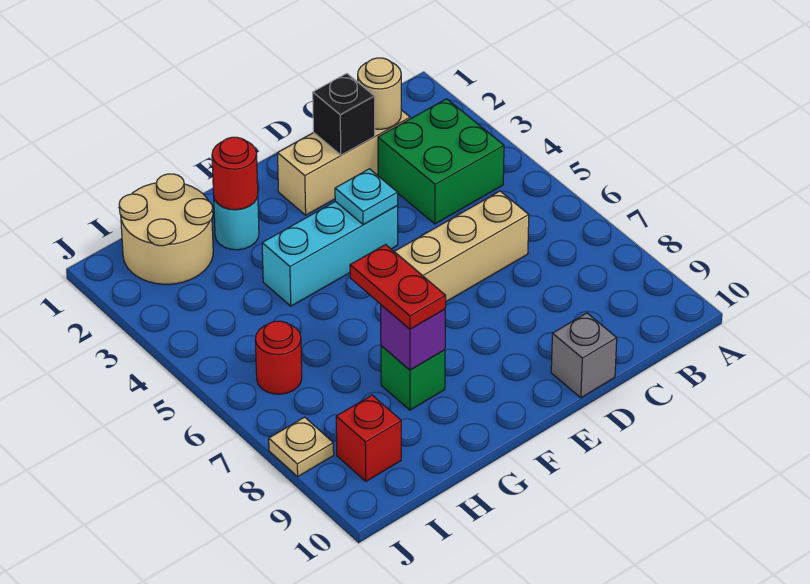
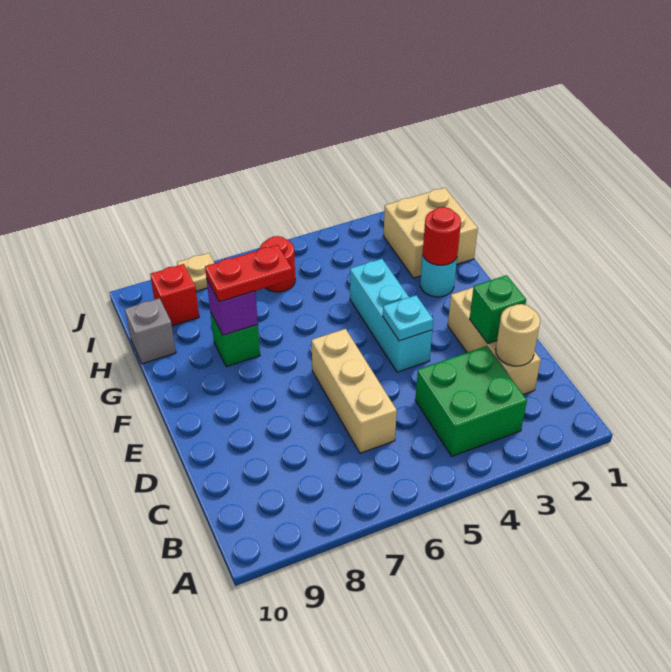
black 1x1 brick [313,73,375,155] -> green 1x1 brick [470,275,526,343]
grey 1x1 brick [551,313,617,398] -> grey 1x1 brick moved to [125,298,176,364]
tan 2x2 round brick [119,174,213,284] -> tan 2x2 brick [383,188,478,278]

